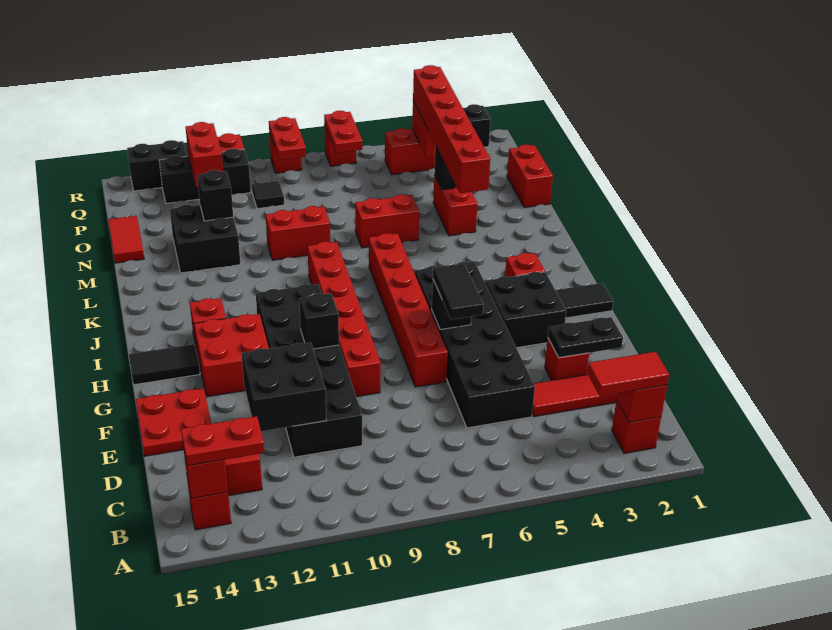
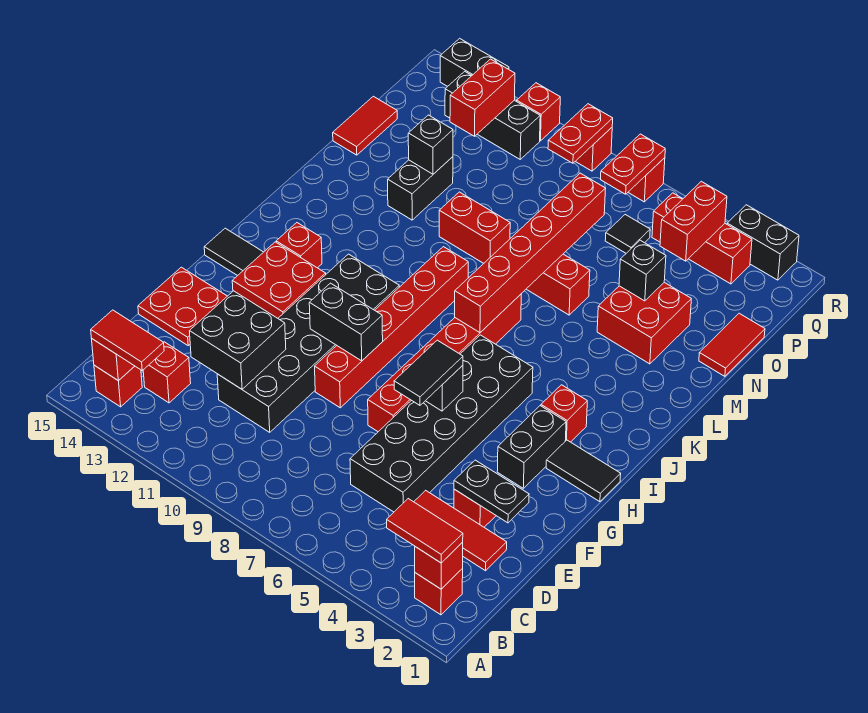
red 1x2 plate [181,416,264,466] -> red 1x2 tile [91,310,164,370]
black 2x2 brick [485,272,566,348] -> black 1x2 brick [497,406,566,488]
black 1x1 brick [299,293,339,349] -> black 1x2 brick [309,283,383,361]
red 1x6 brick [413,65,490,193] -> red 1x6 brick moved to [455,173,606,333]
red 1x2 brick [433,175,477,236] -> red 2x2 brick [597,282,691,364]
black 2x2 brick [170,205,240,273] -> black 1x2 brick [388,157,453,220]
red 1x2 brick [507,145,553,208] -> red 1x2 tile [699,313,765,376]
black 1x1 tile [252,181,284,209] -> black 1x1 tile moved to [605,215,650,253]

